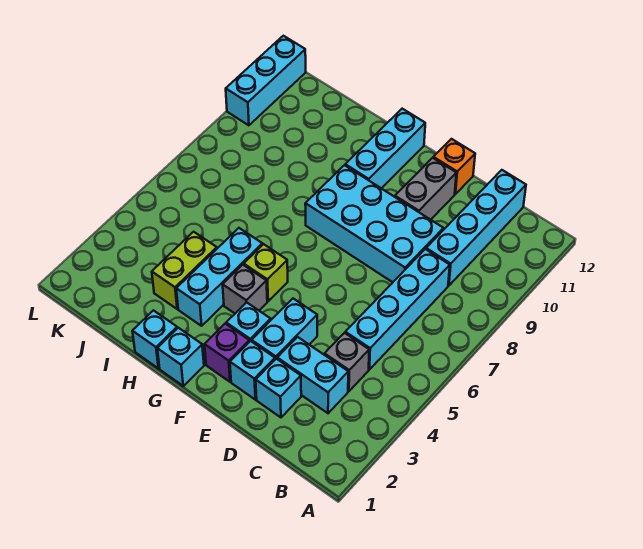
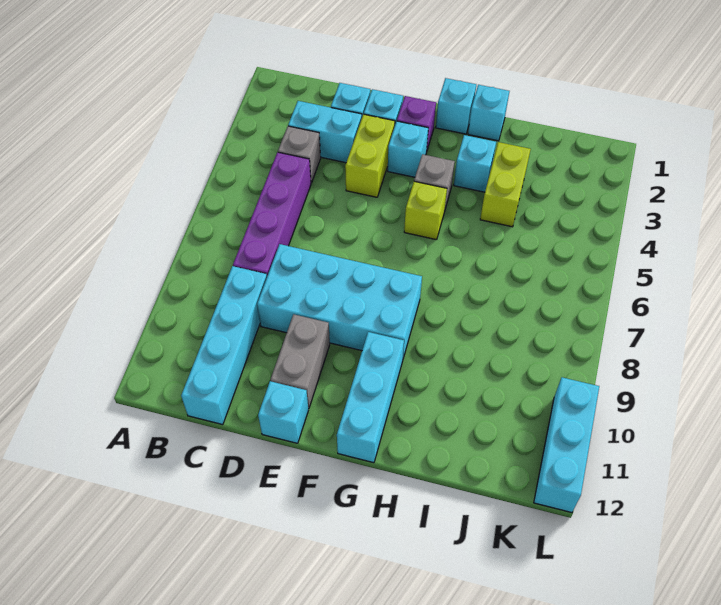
cyan 1x4 brick [345,249,450,370] -> purple 1x4 brick [233,152,311,276]
cyan 1x2 brick [252,299,317,359] -> lime 1x2 brick [345,114,395,197]
orange 1x1 brick [433,139,475,194] -> cyan 1x1 brick [258,381,308,443]
cyan 1x3 brick [176,228,262,326] -> cyan 1x1 brick [454,135,496,192]

